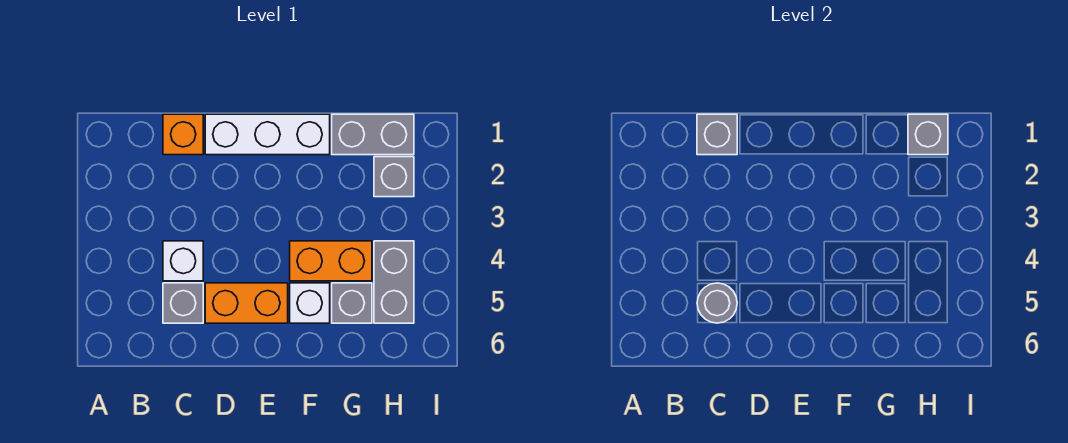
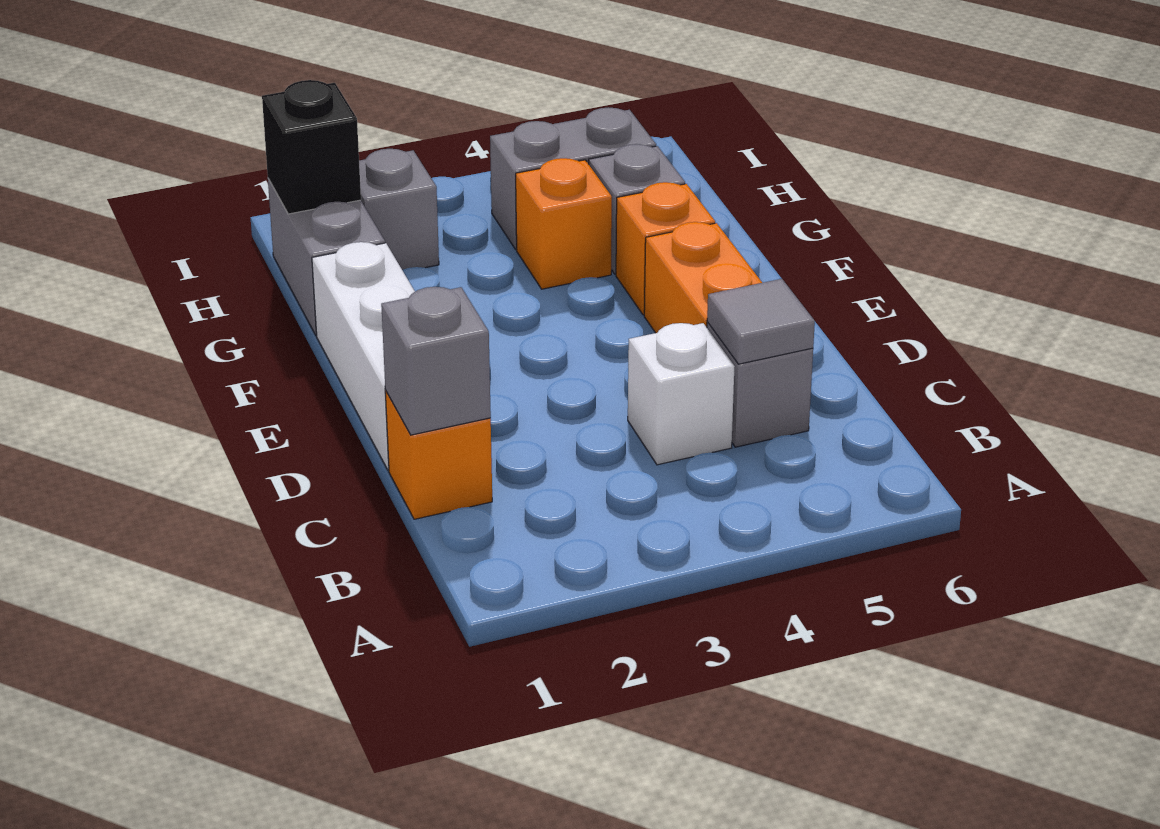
grey 1x1 round brick [697,283,737,323] -> grey 1x1 tile [707,279,815,364]
orange 1x2 brick [290,241,372,281] -> orange 1x1 brick [516,158,612,289]
white 1x1 brick [290,283,330,323] -> orange 1x1 brick [616,182,715,315]
grey 1x1 brick [908,114,948,155] -> black 1x1 brick [262,80,361,214]

